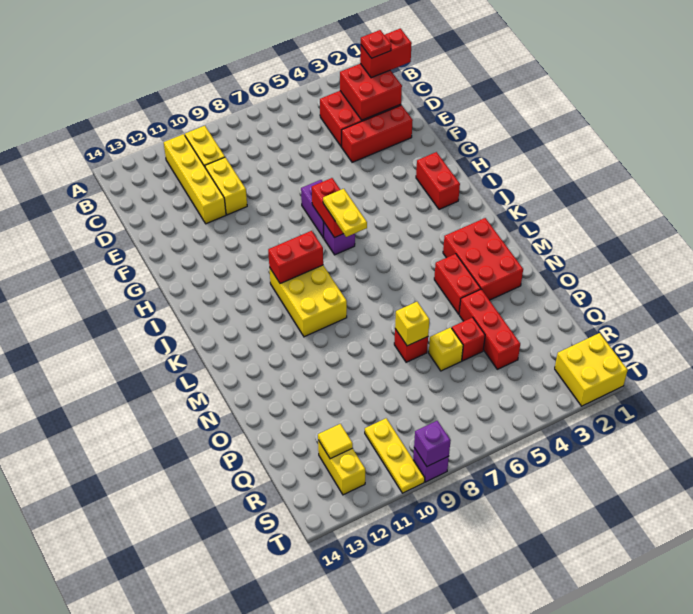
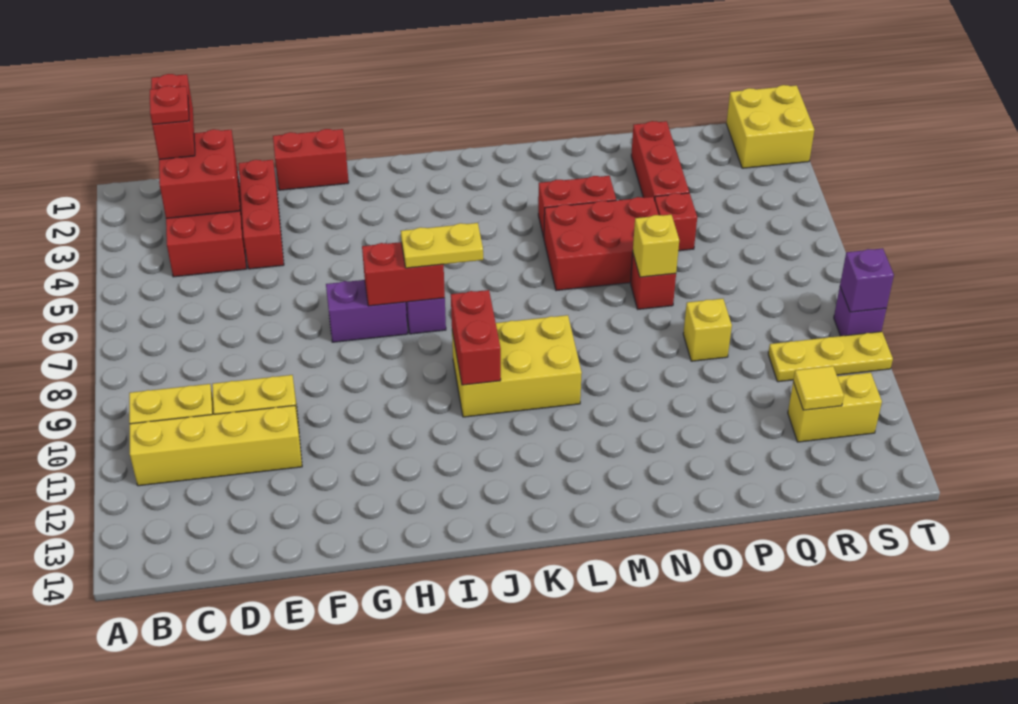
red 1x2 brick [416,152,460,209] -> red 1x2 brick moved to [273,129,349,190]
red 2x3 brick [443,218,523,300] -> red 2x3 brick moved to [544,197,659,291]
red 1x3 brick [459,289,520,369] -> red 1x3 brick turned to [631,121,689,201]
yellow 1x1 brick [429,327,463,371] -> yellow 1x1 brick moved to [683,299,732,361]

